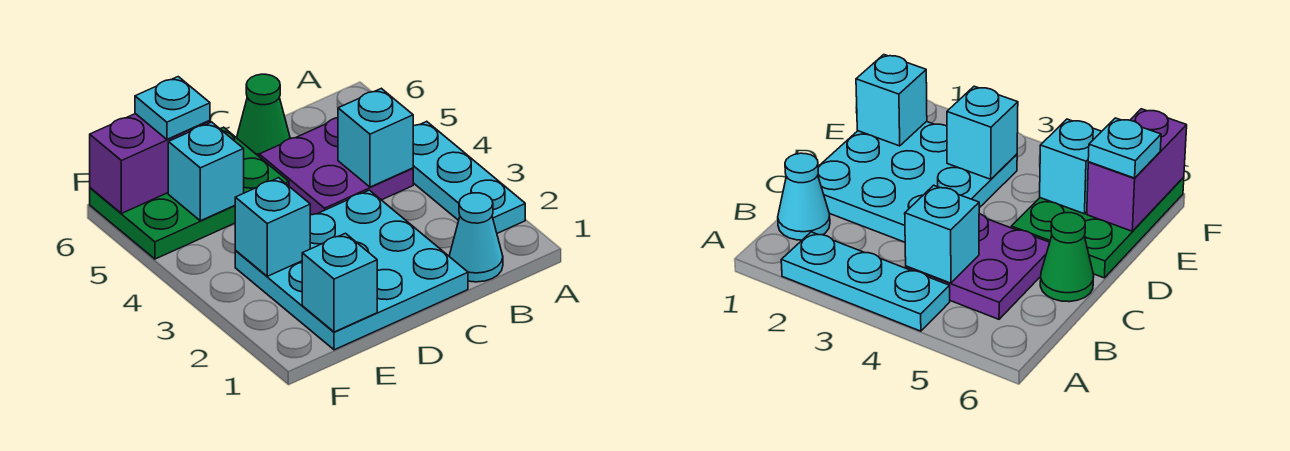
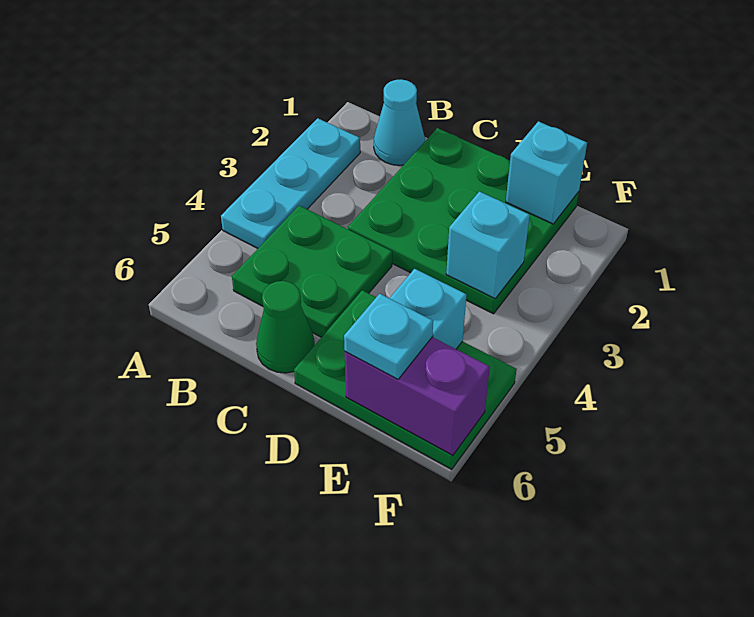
purple 2x2 plate [259,118,413,215] -> green 2x2 plate [232,206,392,337]
cyan 1x1 brick [338,88,413,187] -> none
cyan 3x3 plate [235,190,468,350] -> green 3x3 plate [348,128,579,314]

